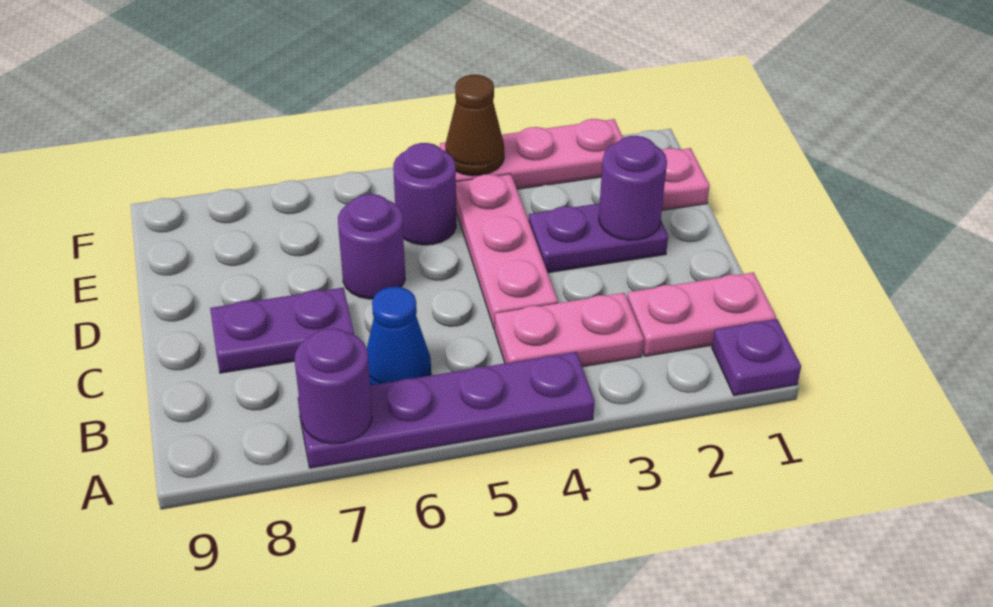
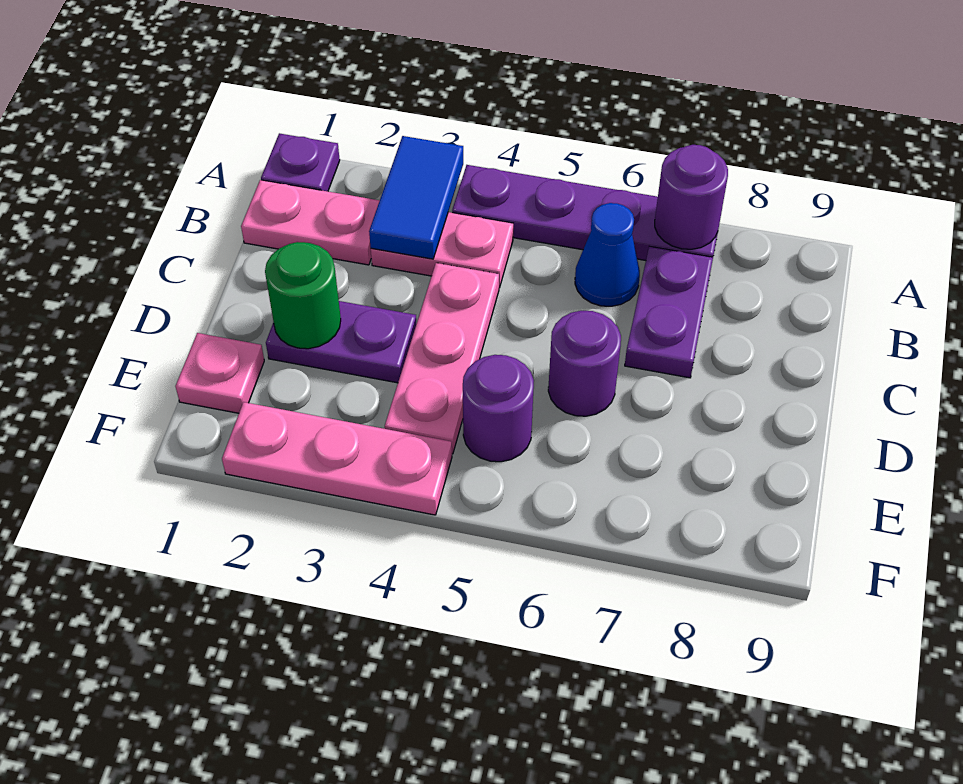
none -> blue 1x2 tile [369,136,463,259]
purple 1x2 plate [210,288,354,373] -> purple 1x2 plate turned to [625,246,713,378]
purple 1x1 round brick [599,136,667,240] -> green 1x1 round brick [265,242,341,349]
brown 1x1 cone [445,75,504,176] -> none

